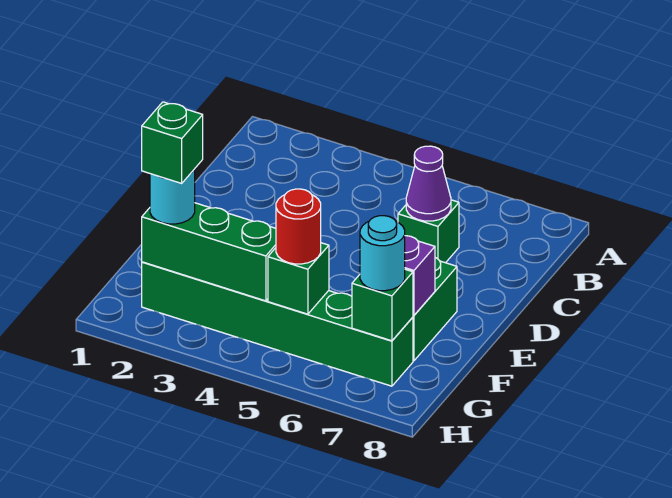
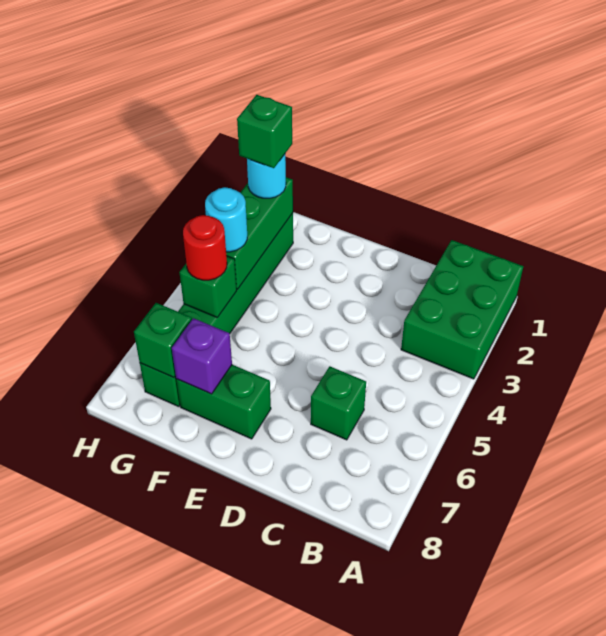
none -> green 2x3 brick [401,240,523,379]
purple 1x1 cone [406,146,451,221] -> none
cyan 1x1 round brick [360,216,405,291] -> cyan 1x1 round brick moved to [205,187,247,252]

